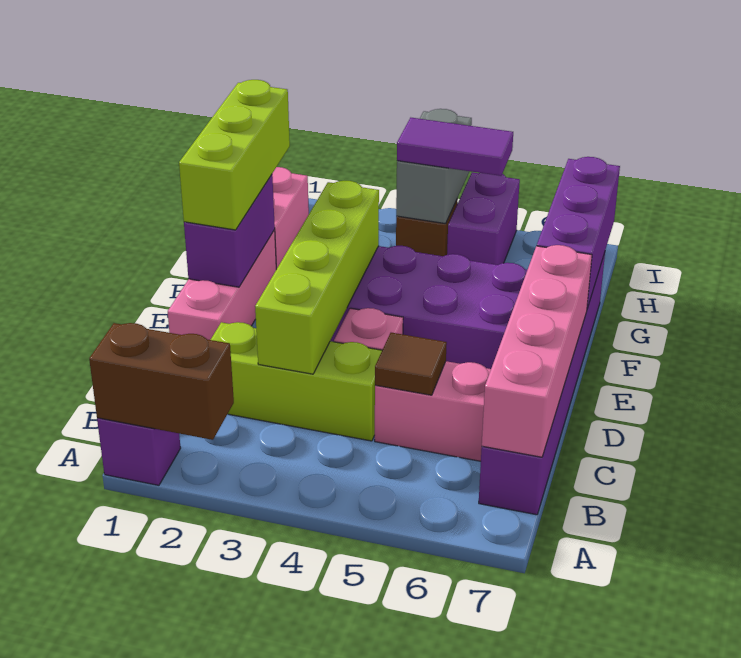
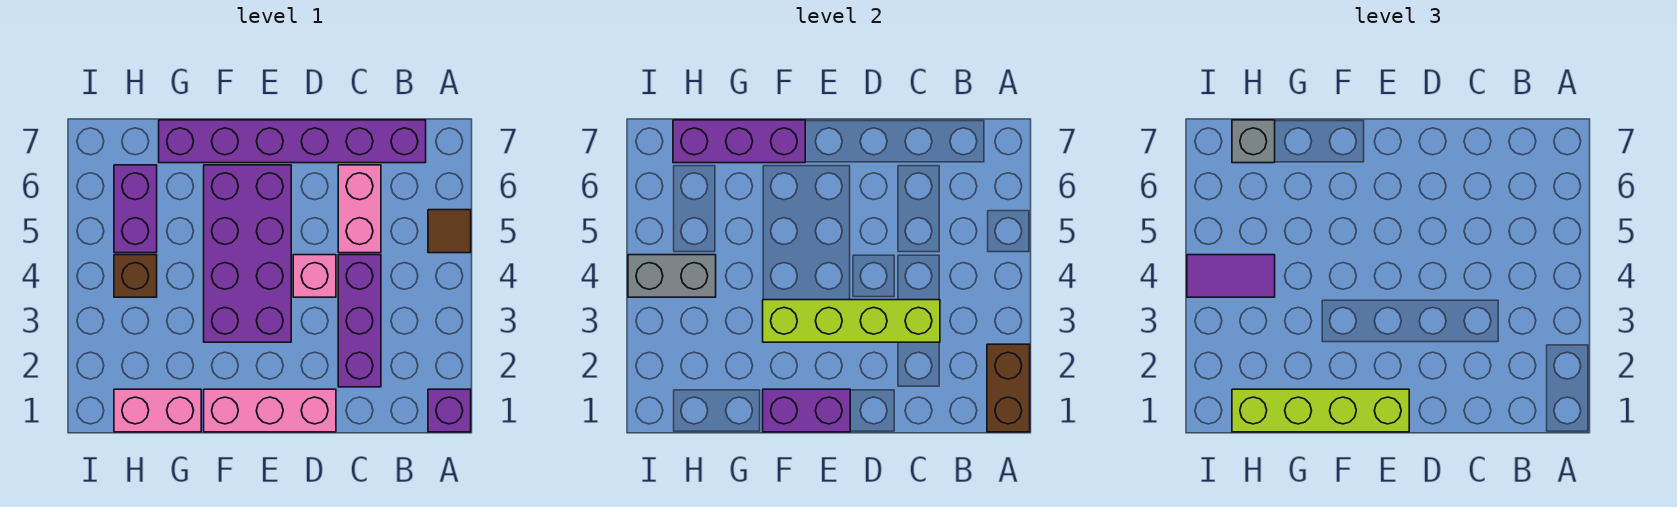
pink 1x4 brick [482,245,592,457] -> none
lime 1x3 brick [211,322,382,441] -> purple 1x3 brick [338,255,381,387]
brown 1x1 tile [375,333,447,395] -> brown 1x1 tile moved to [428,210,471,253]
lime 1x3 brick [179,80,290,230] -> lime 1x4 brick [1232,389,1409,432]
purple 1x2 tile [397,118,513,176] -> purple 1x2 tile turned to [1187,255,1275,297]
purple 1x2 brick [447,172,520,265] -> purple 1x2 brick turned to [114,165,157,253]
none -> grey 1x1 brick [1232,120,1275,163]

